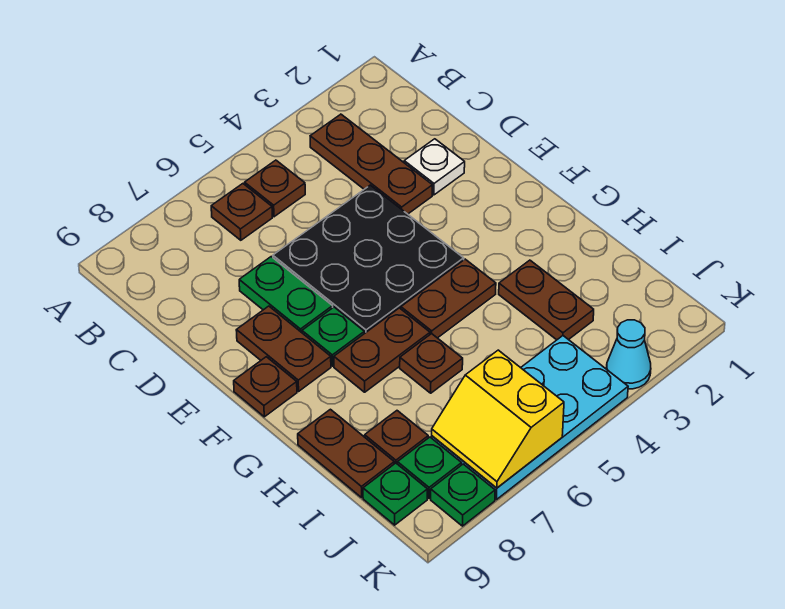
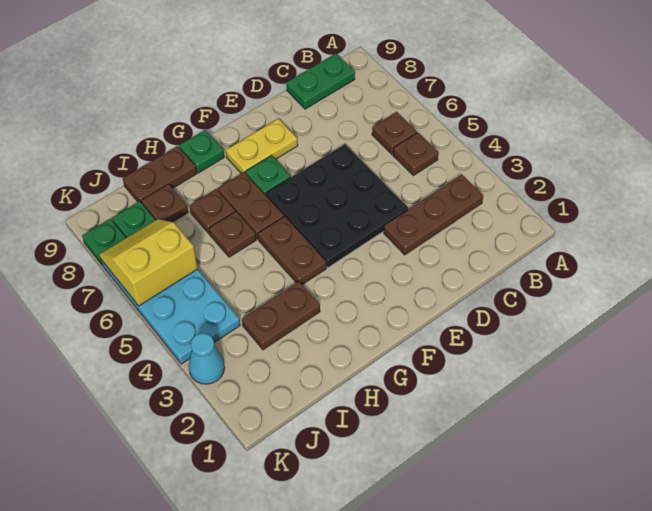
white 1x1 plate [404,139,465,195] -> none
green 1x2 plate [239,257,333,333] -> green 1x2 plate moved to [286,54,355,109]
brown 1x2 plate [236,306,331,391] -> yellow 1x2 plate [226,119,298,174]
brown 1x1 plate [234,357,297,417] -> brown 1x1 plate moved to [189,189,235,234]
green 1x1 plate [363,463,427,525] -> green 1x1 plate moved to [179,130,224,173]

